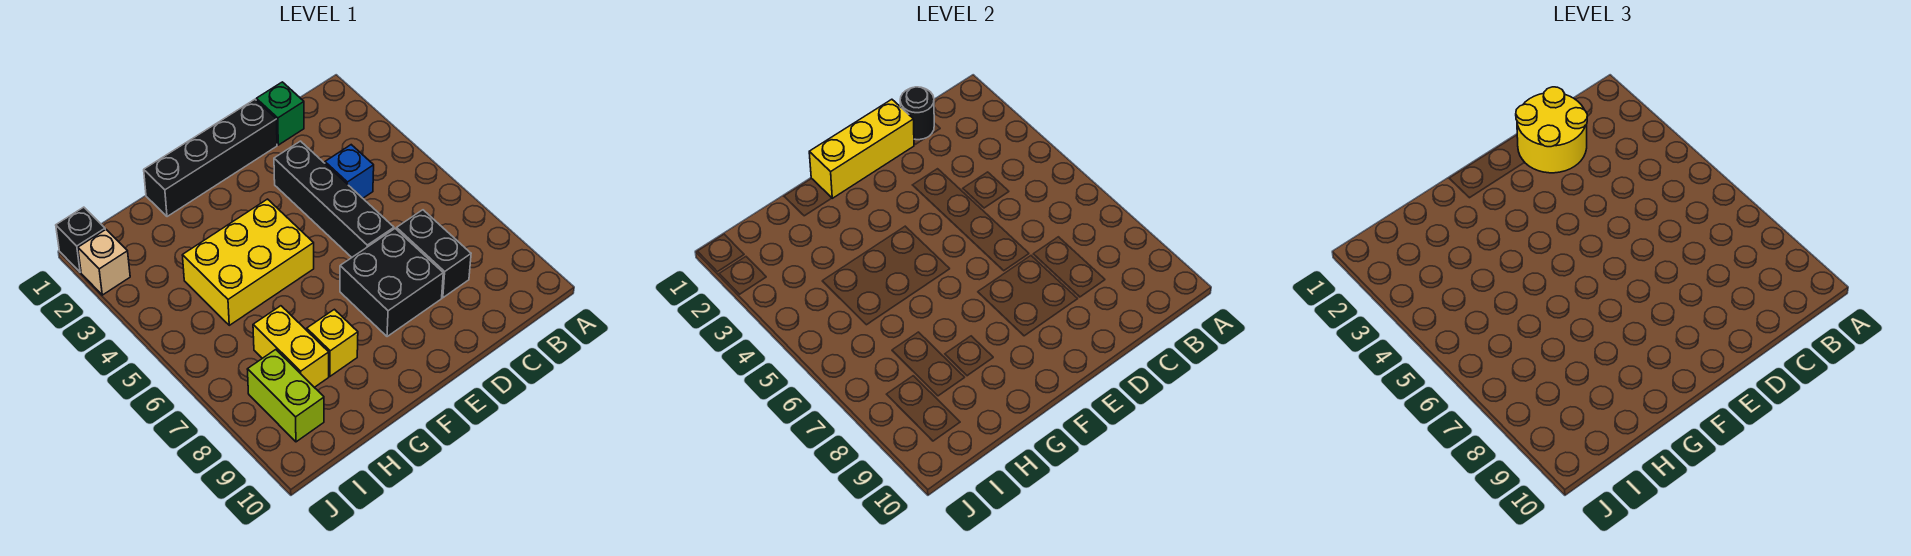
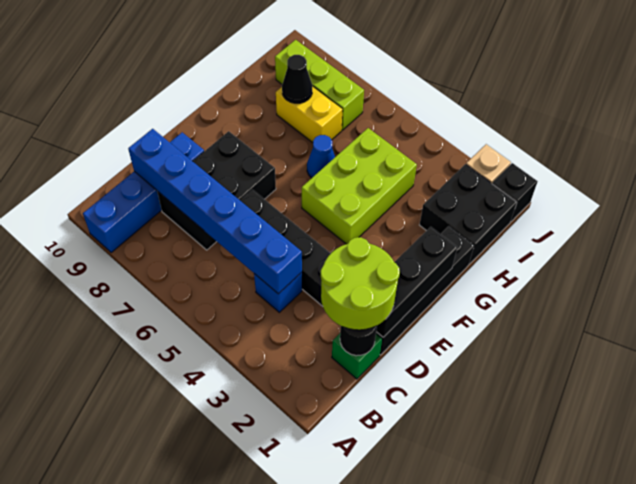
none -> blue 1x4 brick [83,133,204,253]
yellow 2x2 round brick [1516,87,1587,173] -> lime 2x2 round brick [321,237,400,330]
none -> blue 1x6 brick [128,129,302,294]
yellow 1x3 brick [809,99,914,198] -> black 1x3 brick [376,227,457,337]
yellow 2x3 brick [182,199,314,325] -> lime 2x3 brick [302,128,417,244]
none -> blue 1x1 cone [307,135,335,178]
yellow 1x1 brick [307,309,358,376] -> none
none -> black 2x2 brick [420,164,517,264]
none -> black 1x1 cone [282,55,312,103]
lime 1x2 brick [247,350,324,442] -> lime 1x3 brick [275,40,364,130]

